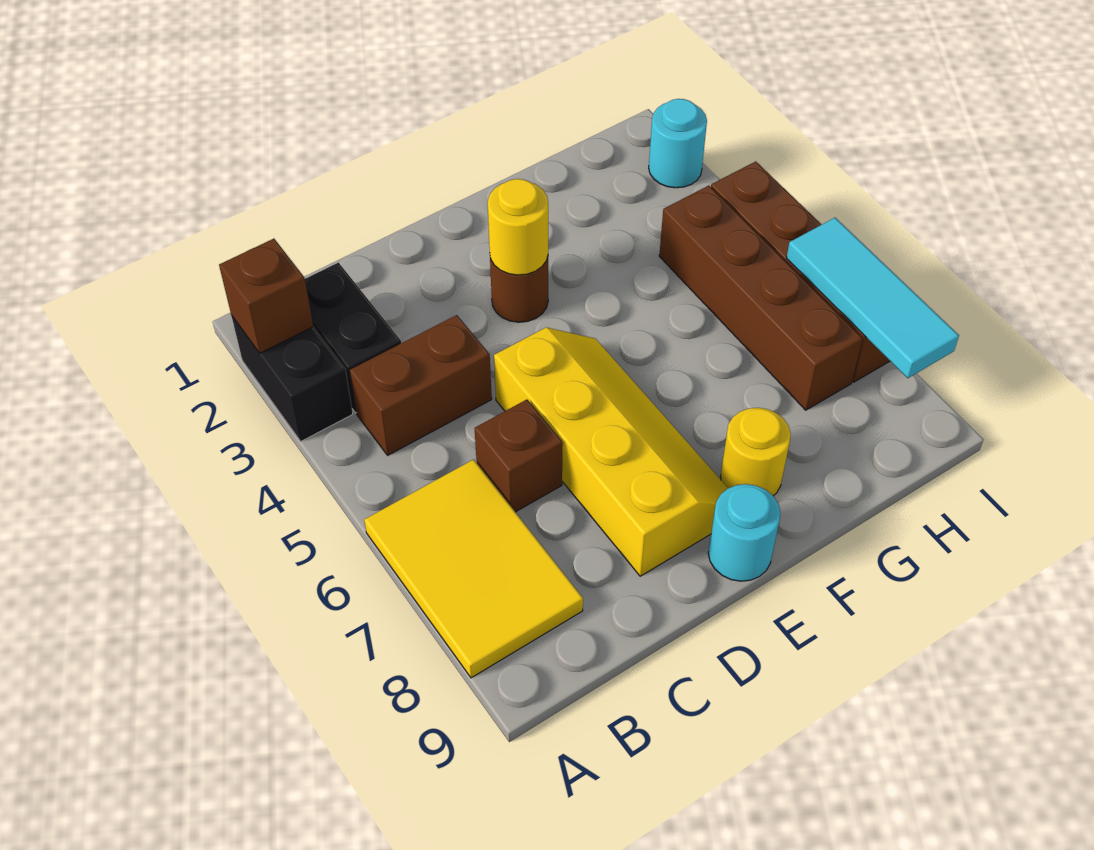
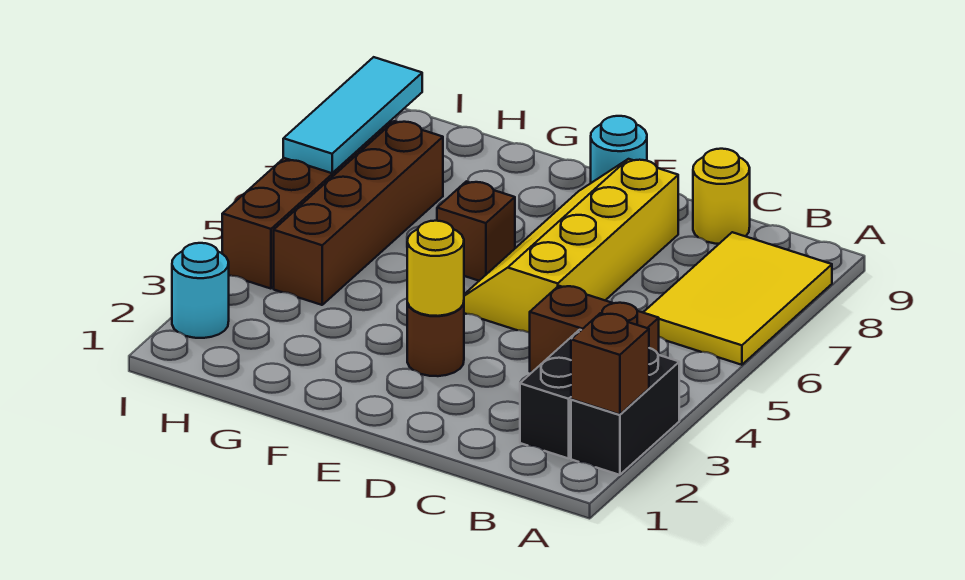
brown 1x1 brick [475,400,563,512] -> brown 1x1 brick moved to [437,181,515,281]
yellow 1x1 round brick [720,408,791,496] -> yellow 1x1 round brick moved to [693,149,750,244]

